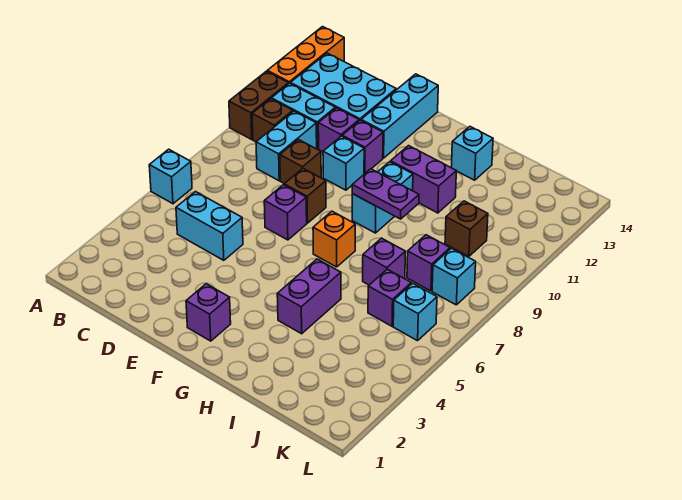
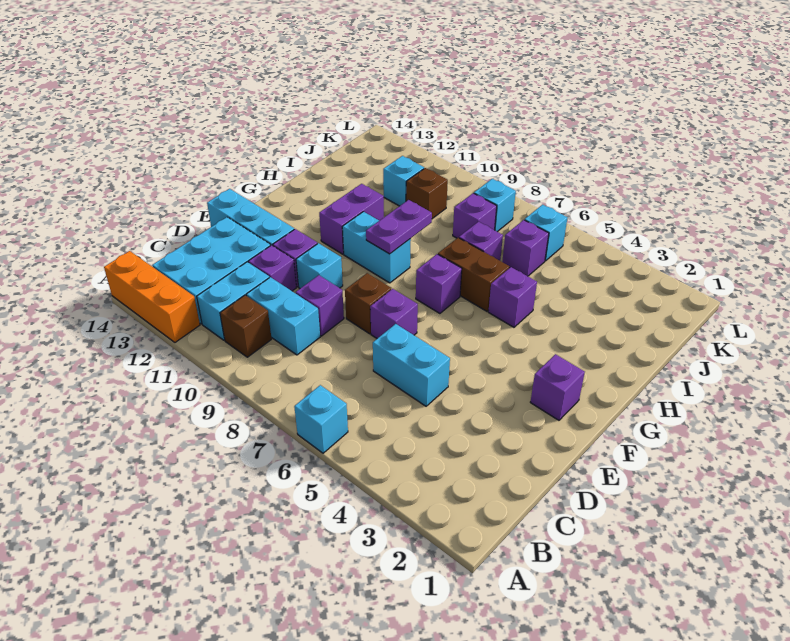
brown 1x2 brick [229,71,288,139] -> brown 1x2 brick moved to [438,238,509,311]
cyan 1x2 brick [176,192,243,260] -> cyan 1x2 brick turned to [373,324,450,406]
brown 1x1 brick [280,139,321,184] -> purple 1x1 brick [296,275,344,336]
orange 1x1 brick [313,211,355,267] -> purple 1x1 brick [416,254,462,313]
purple 1x2 brick [277,259,341,334] -> purple 1x1 brick [488,267,537,327]
cyan 1x1 brick [451,127,493,180] -> cyan 1x1 brick moved to [383,156,424,206]

